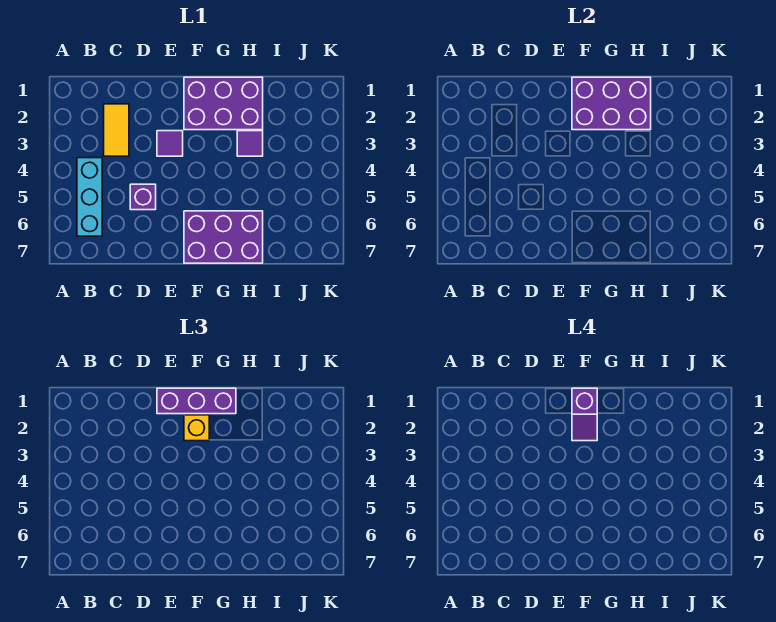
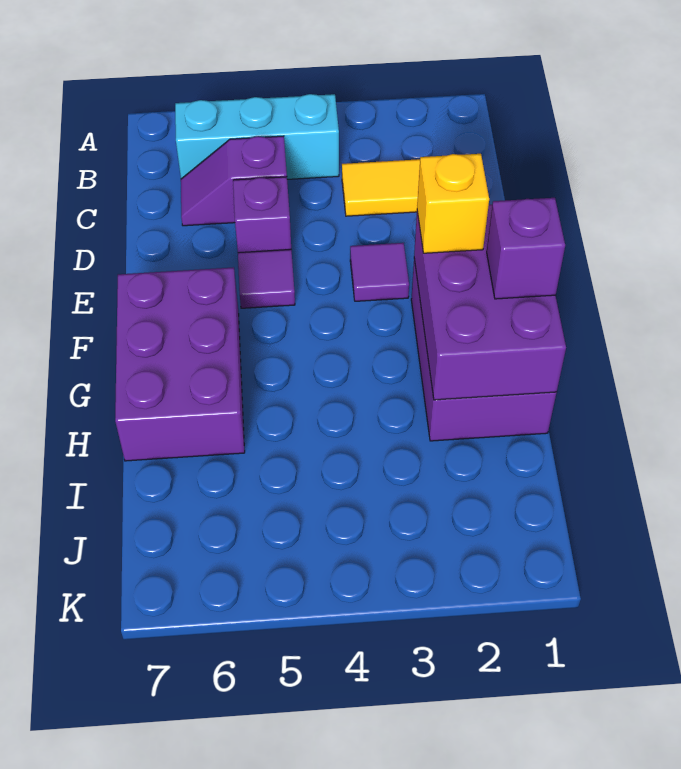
purple 1x3 brick [157,388,236,414] -> purple 1x1 brick [487,198,565,299]
purple 1x2 slope [572,388,597,441] -> purple 1x2 slope moved to [181,136,287,226]
purple 1x1 tile [237,131,263,156] -> purple 1x1 tile moved to [238,249,295,308]

